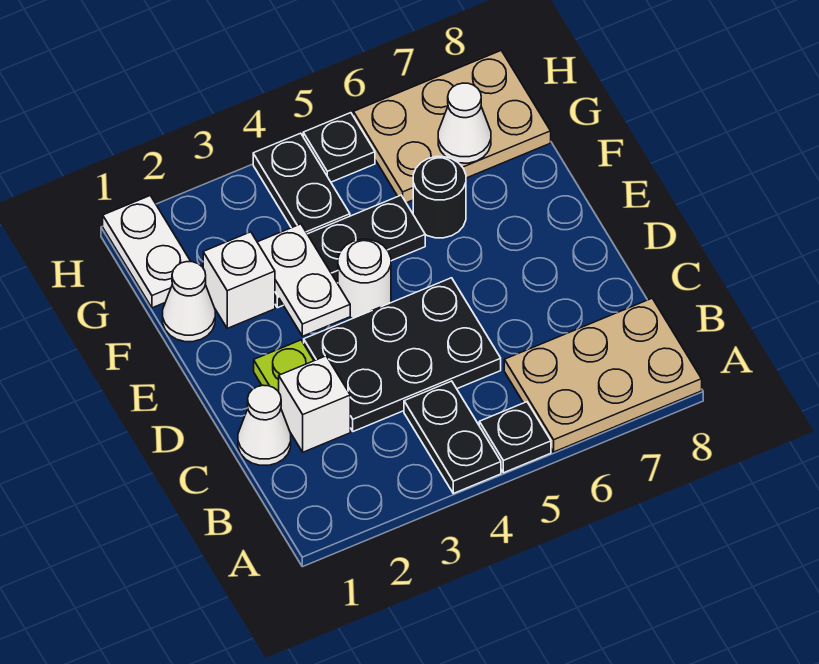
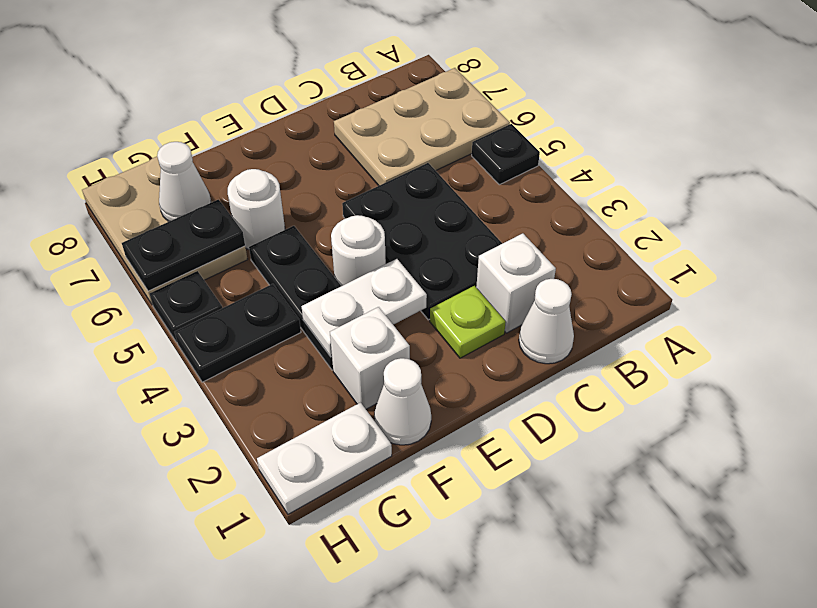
black 1x2 plate [404,381,501,493] -> black 1x2 plate moved to [122,200,245,291]
tan 2x3 plate [504,298,702,452] -> tan 2x3 plate turned to [334,68,510,186]
black 1x1 round brick [413,157,466,238] -> white 1x1 round brick [228,169,285,250]

